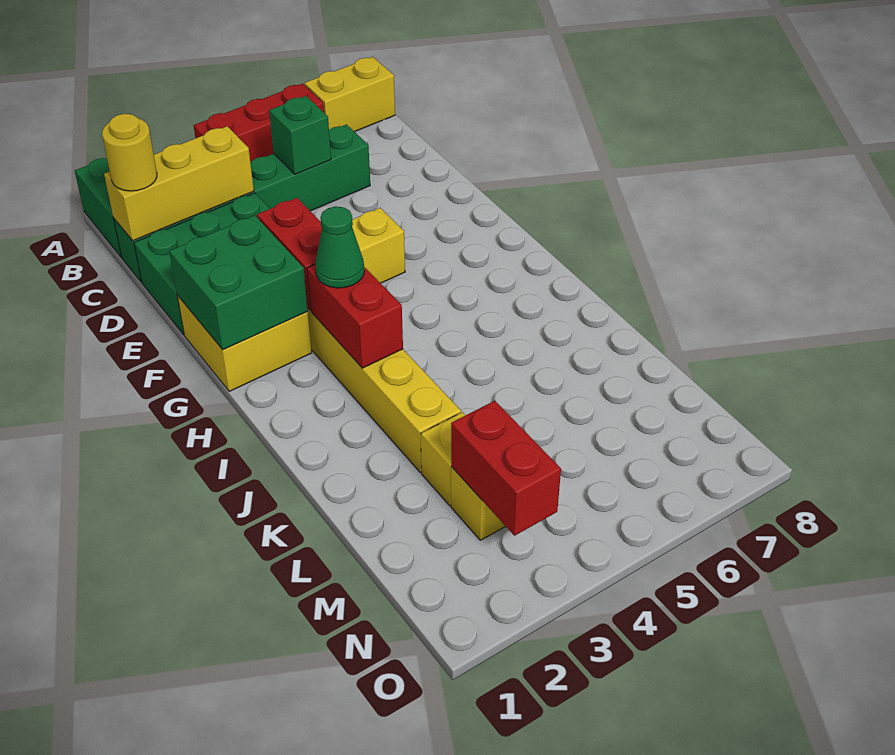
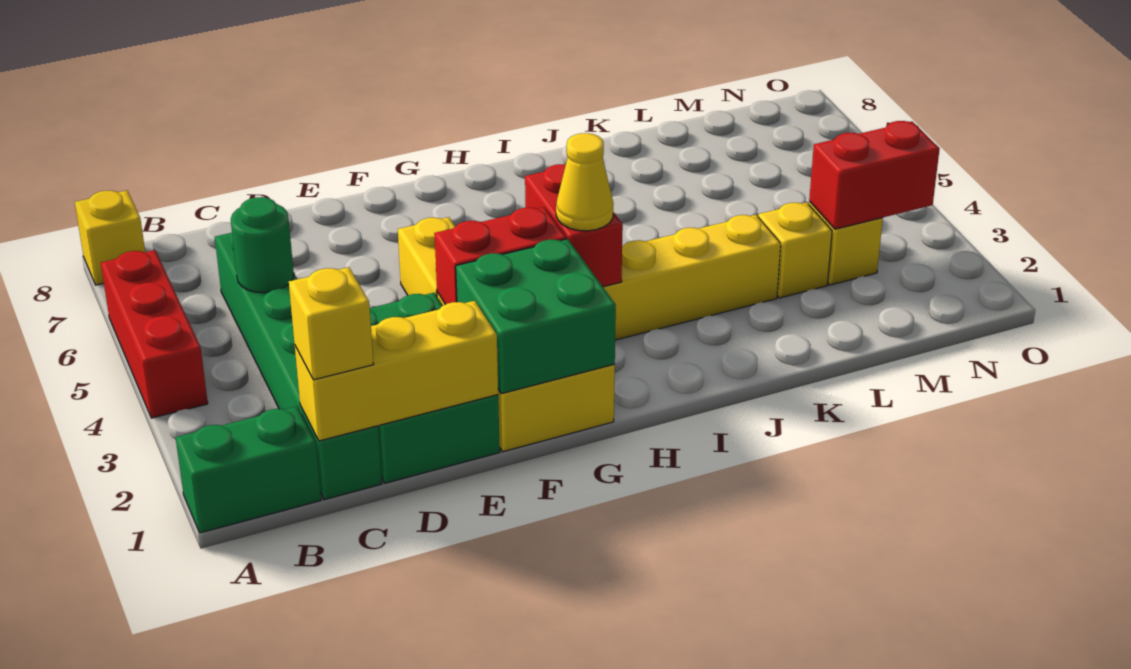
yellow 1x2 brick [304,57,395,132] -> yellow 1x1 brick [75,190,145,285]
yellow 1x3 brick [104,126,254,241] -> yellow 1x3 brick turned to [295,301,498,441]
yellow 1x1 round brick [102,114,157,191] -> yellow 1x1 brick [289,267,373,380]
green 1x1 brick [269,96,331,174] -> green 1x1 round brick [231,197,294,293]
red 1x2 brick [307,265,403,368] -> red 1x2 brick turned to [525,164,623,287]
green 1x1 cone [315,207,364,288] -> yellow 1x1 cone [556,133,613,231]

